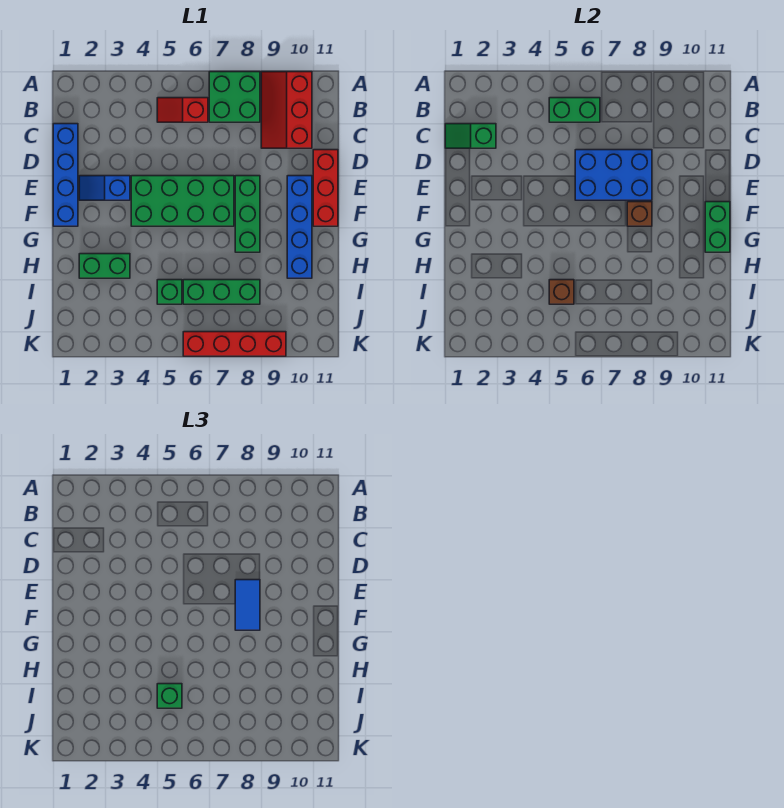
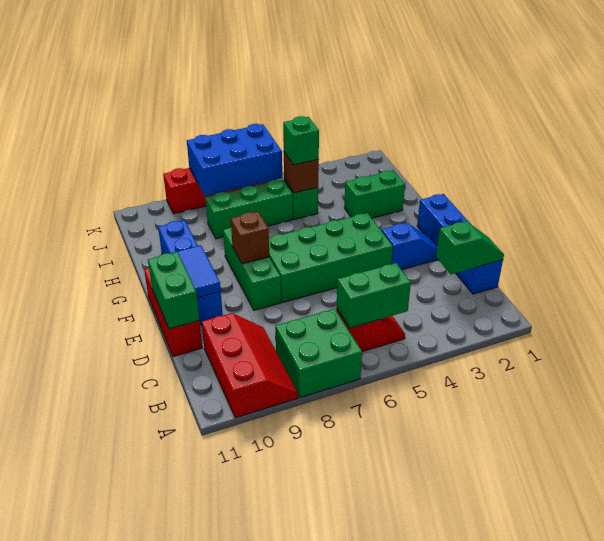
blue 2x3 brick [575,150,652,200] -> blue 2x3 brick moved to [187,124,282,196]
blue 1x2 tile [235,580,260,630] -> blue 1x2 tile moved to [173,245,221,298]
green 1x2 brick [705,202,730,252] -> green 1x2 brick moved to [148,252,199,329]

